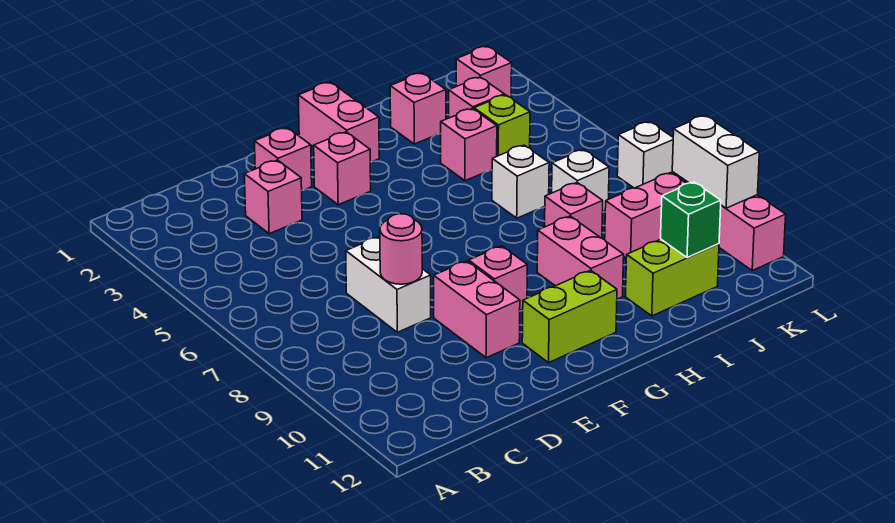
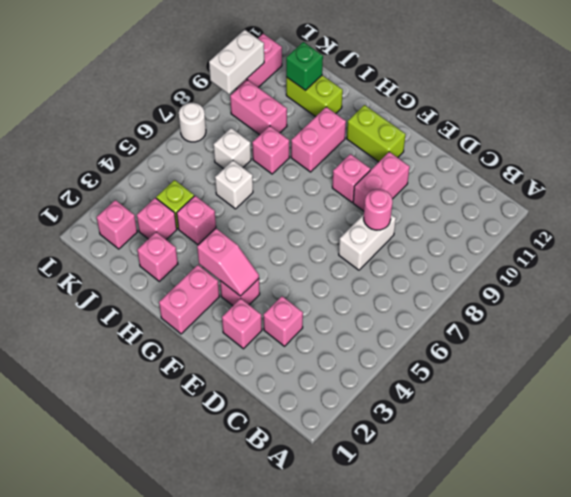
none -> pink 1x2 slope [197,229,259,296]
white 1x1 brick [617,122,674,188] -> white 1x1 round brick [179,103,206,142]

